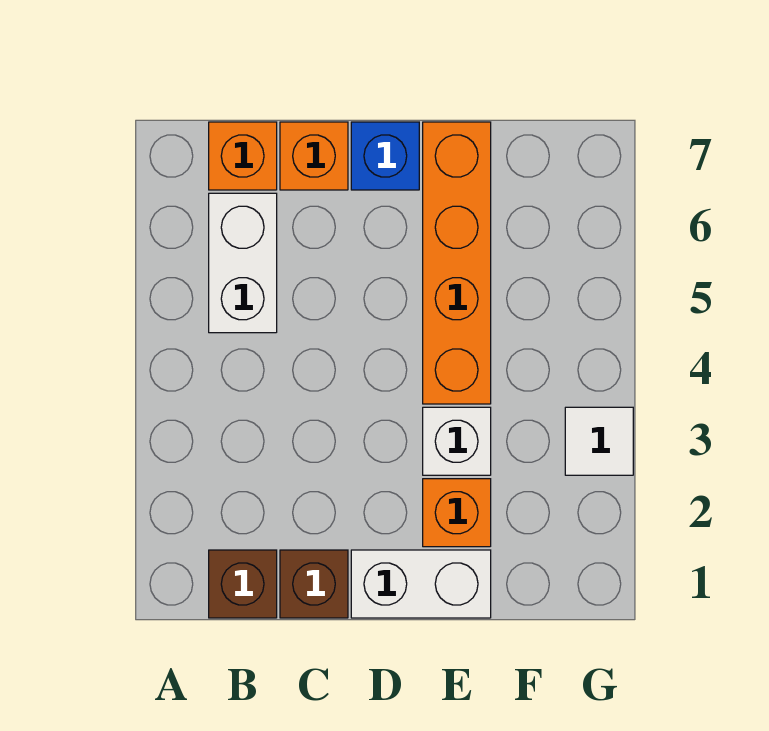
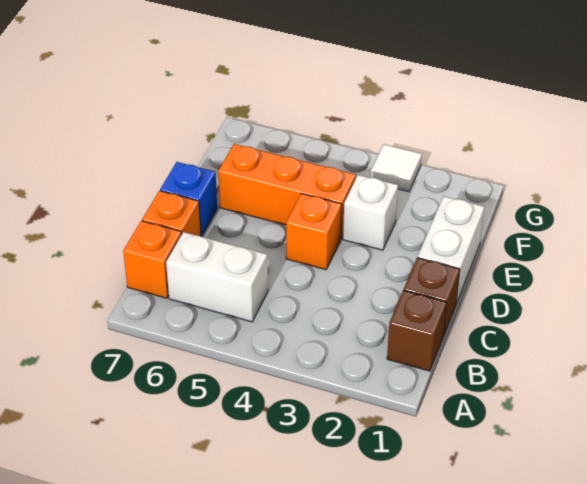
orange 1x1 brick [423,479,491,547] -> orange 1x1 brick moved to [286,193,341,270]
orange 1x4 brick [423,122,491,404] -> orange 1x3 brick [218,144,356,239]

